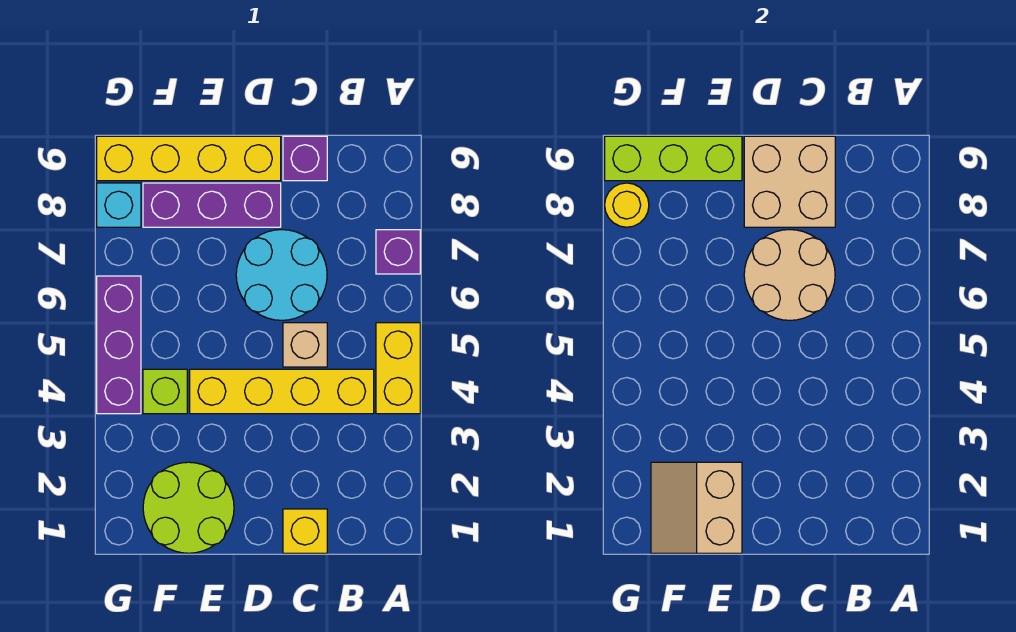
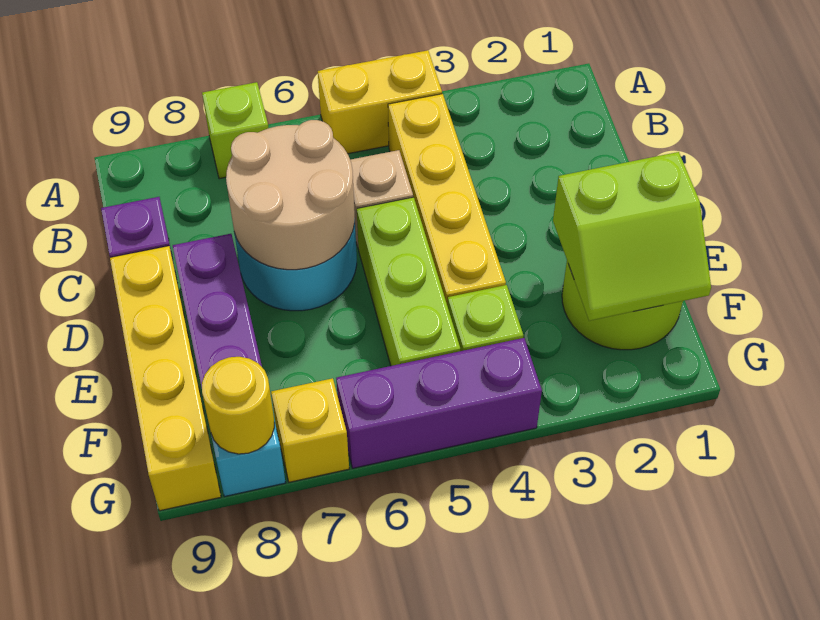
purple 1x1 brick [376,230,420,274] -> lime 1x1 brick [202,82,268,179]
yellow 1x1 brick [283,509,327,553] -> yellow 1x1 brick moved to [271,378,349,482]
tan 2x2 brick [744,136,835,227] -> none
tan 2x2 slope [651,462,742,553] -> lime 2x2 slope [553,152,711,321]
lime 1x3 brick [605,136,742,181] -> lime 1x3 brick moved to [357,197,460,366]

